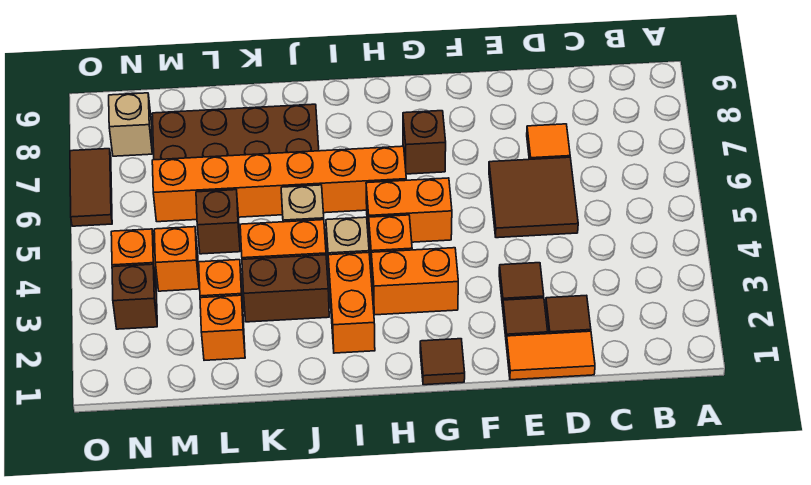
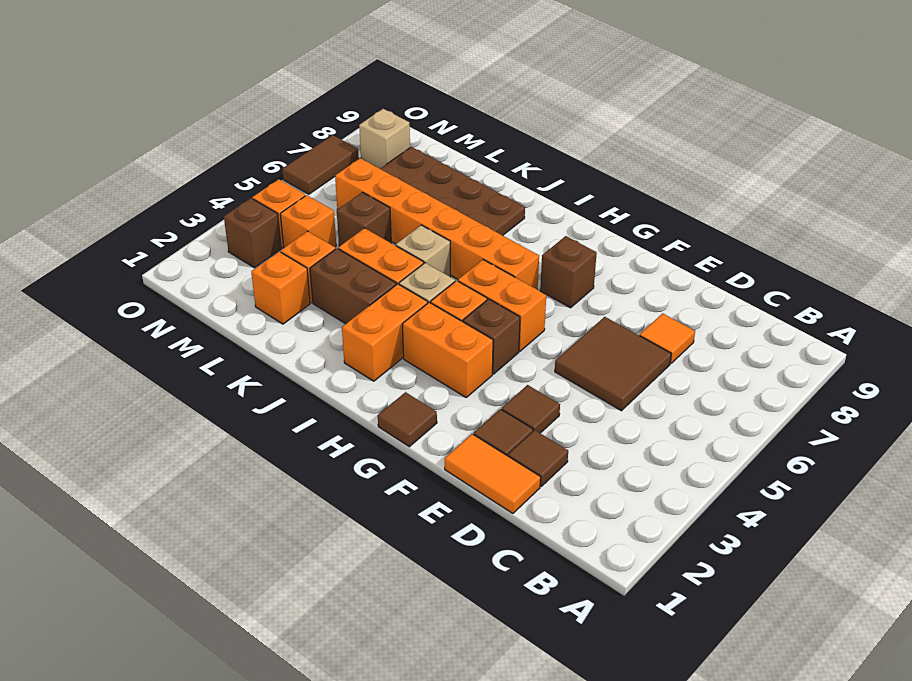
none -> brown 1x1 brick [463,299,520,374]

